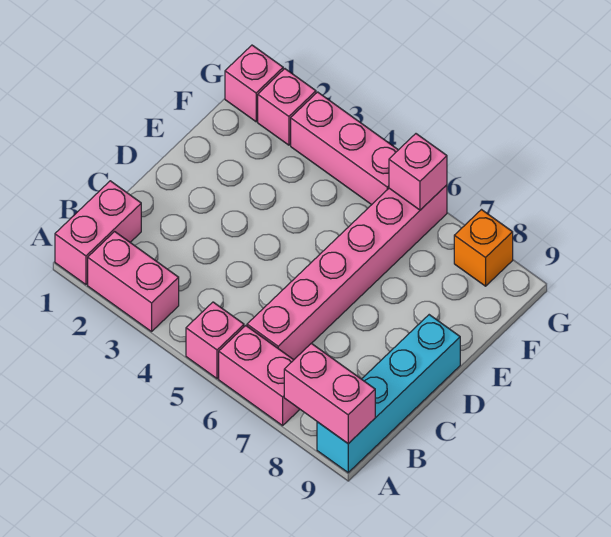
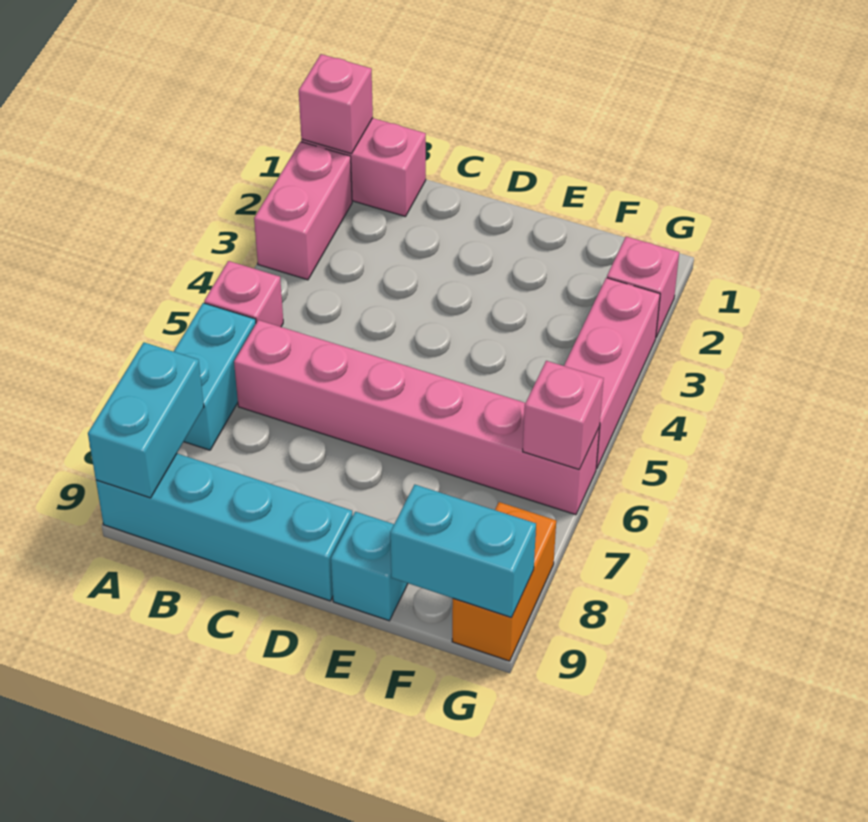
pink 1x2 brick [219,326,300,426] -> cyan 1x2 brick [174,303,256,450]
pink 1x2 brick [284,343,375,444] -> cyan 1x2 brick [88,342,204,498]
none -> cyan 1x1 brick [331,512,408,621]
none -> cyan 1x2 brick [390,485,536,618]
pink 1x1 brick [225,45,283,122] -> pink 1x1 brick moved to [299,54,373,154]
orange 1x1 brick [454,210,513,286] -> orange 1x2 brick [452,502,556,661]

